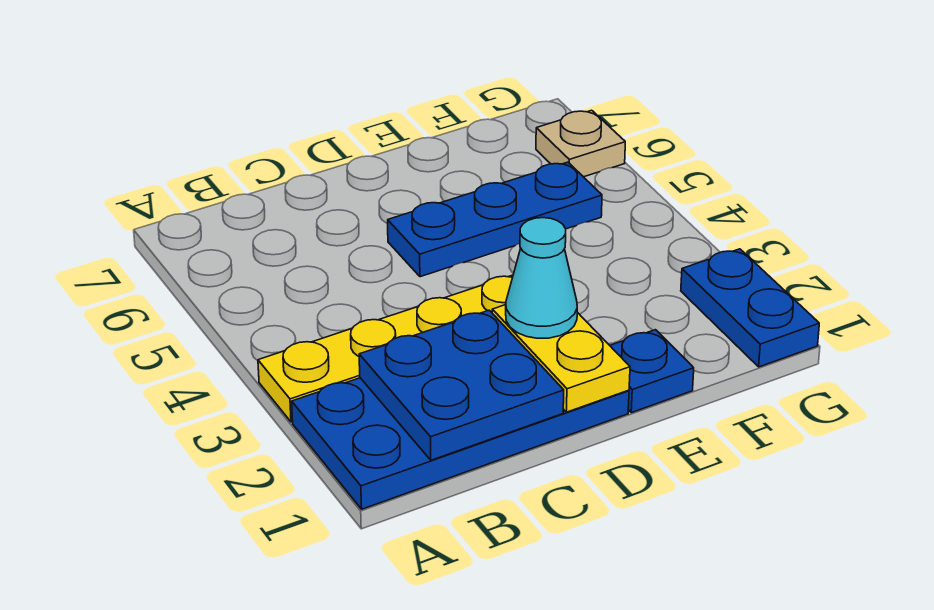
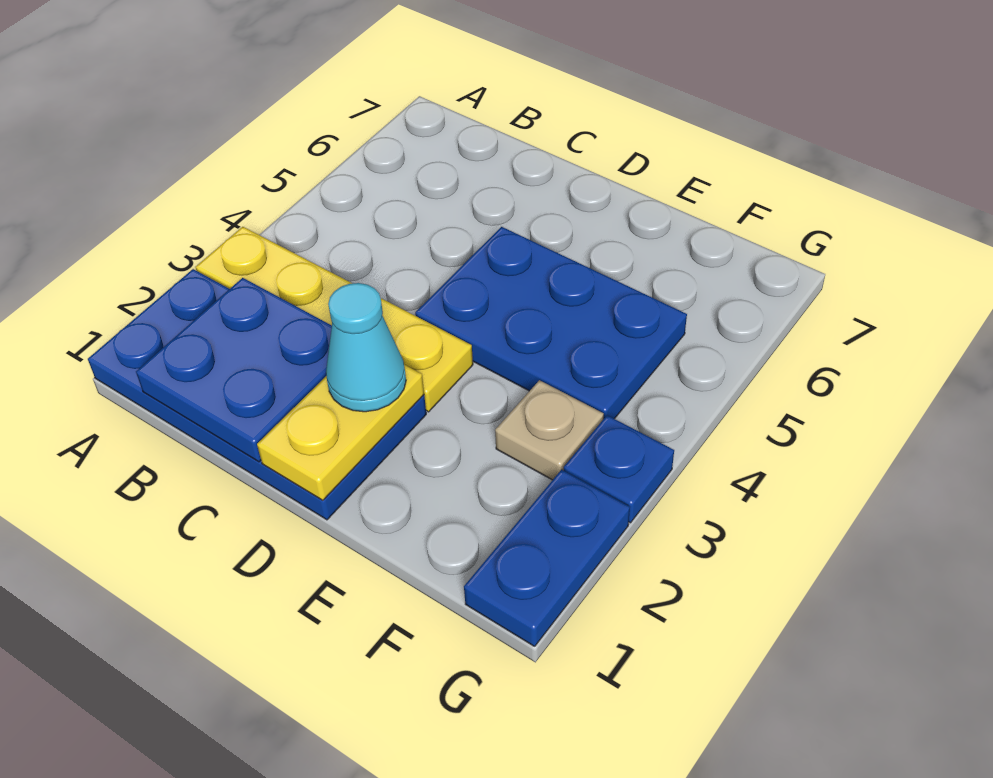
blue 1x3 plate [388,162,602,277] -> blue 2x3 plate [415,227,687,419]
blue 1x1 plate [610,330,694,413] -> blue 1x1 plate moved to [564,415,674,523]
tan 1x1 plate [536,110,625,177] -> tan 1x1 plate moved to [495,380,604,480]

